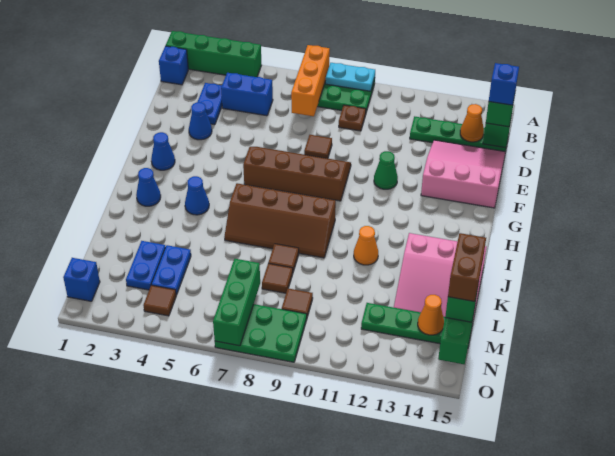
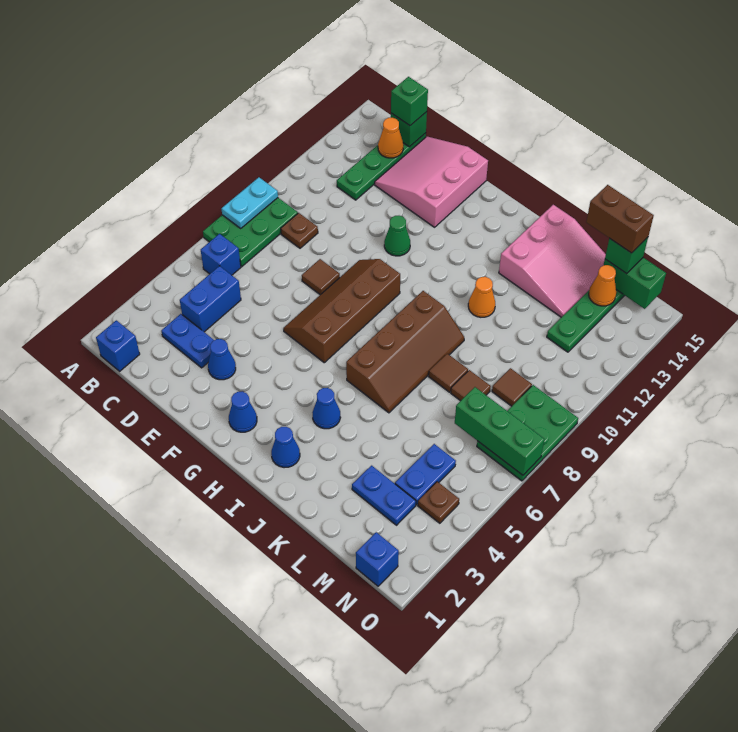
green 1x4 brick [166,31,262,77] -> none
orange 1x3 brick [291,45,330,116] -> none
blue 1x1 brick [489,63,519,105] -> blue 1x1 brick moved to [201,234,241,275]
blue 1x2 plate [151,245,191,295] -> blue 1x2 plate turned to [395,444,456,505]
brown 1x1 tile [143,285,176,316] -> brown 1x1 plate [418,482,459,523]

